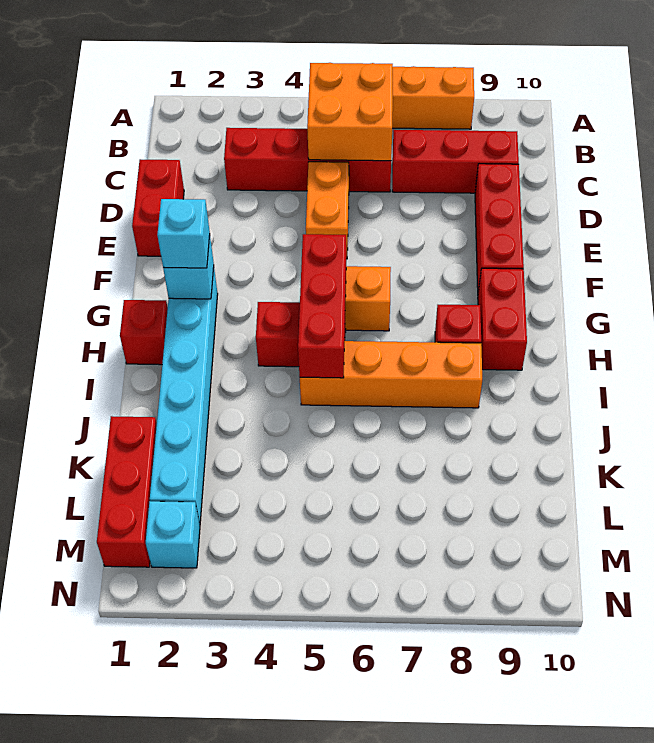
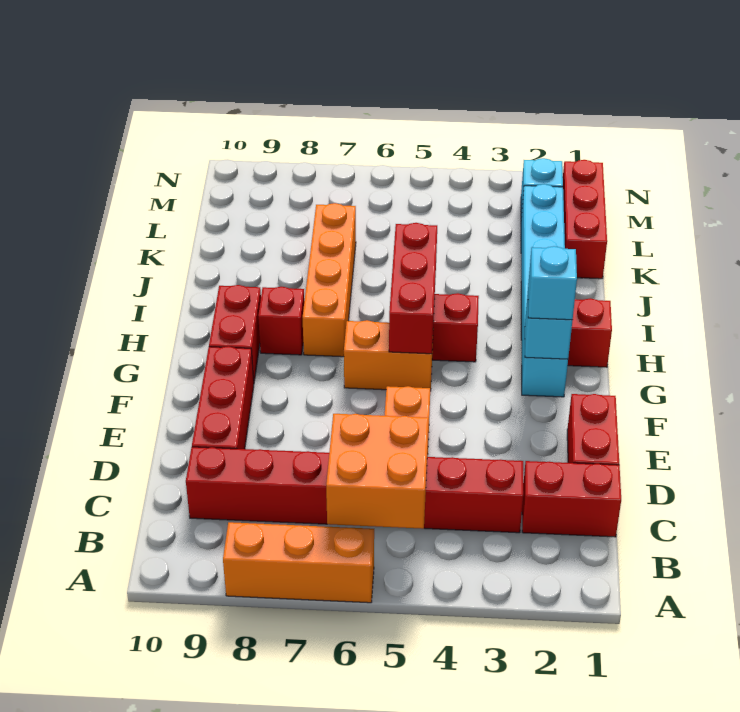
none -> red 1x2 brick [522,461,621,537]
orange 1x4 brick [300,341,482,408] -> orange 1x4 brick turned to [303,203,356,357]

